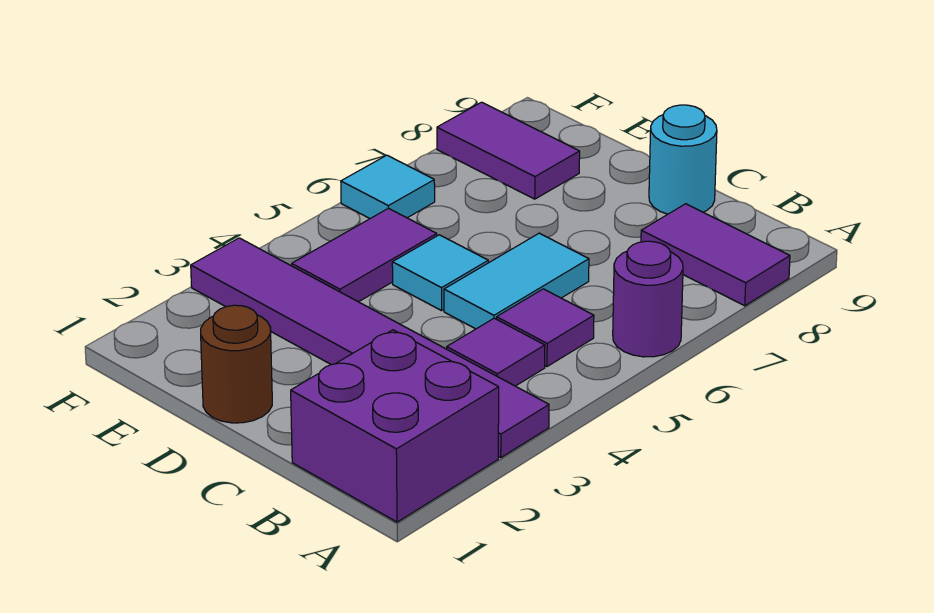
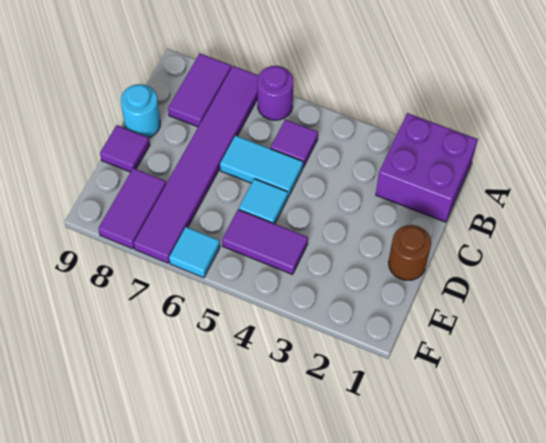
purple 1x6 tile [191,238,549,457] -> purple 1x6 tile moved to [133,66,259,263]
purple 1x1 tile [447,318,545,386] -> purple 1x1 tile moved to [100,125,150,172]

